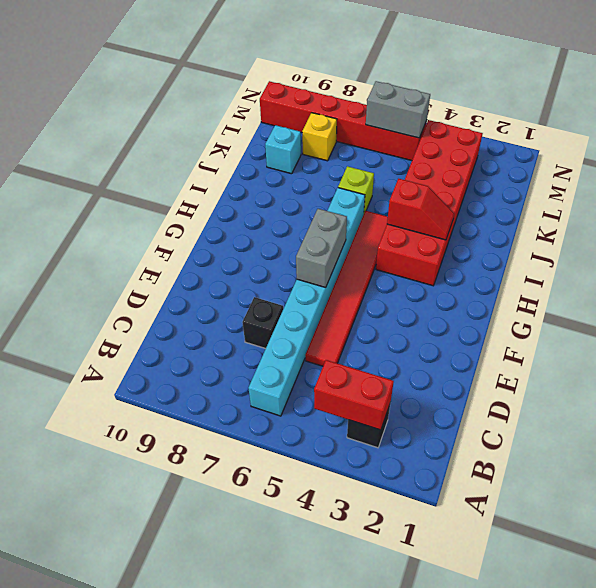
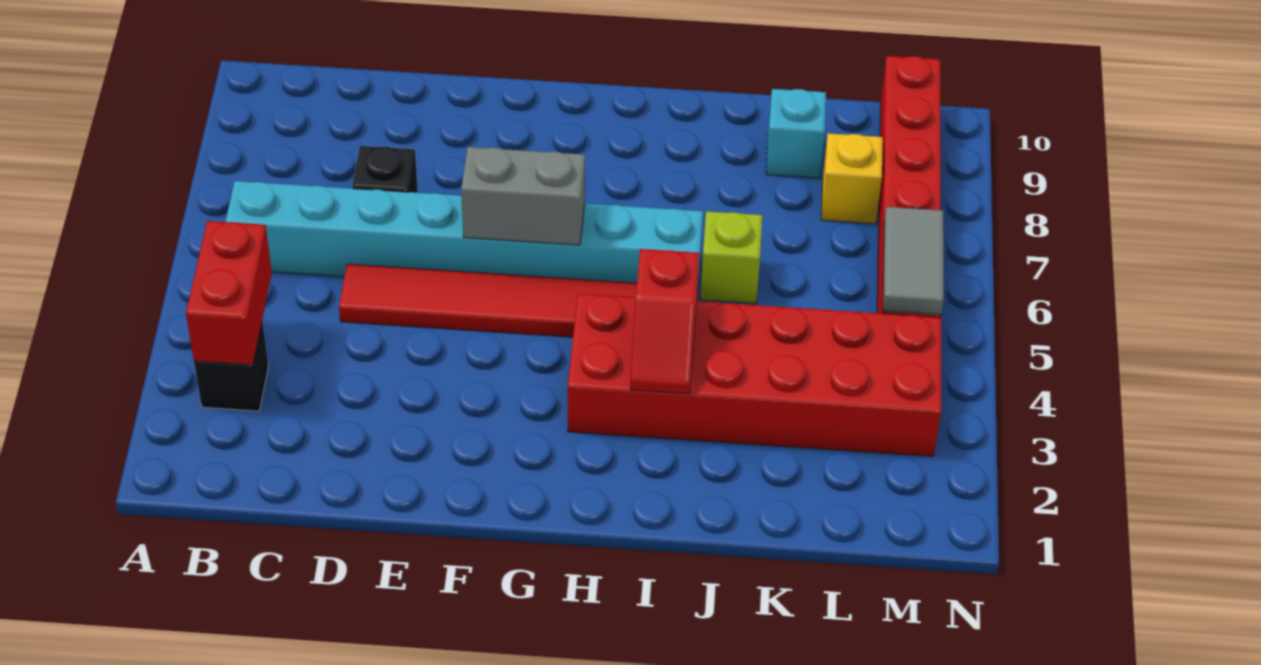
grey 1x2 brick [366,81,430,138] -> grey 1x2 tile [883,207,944,315]

